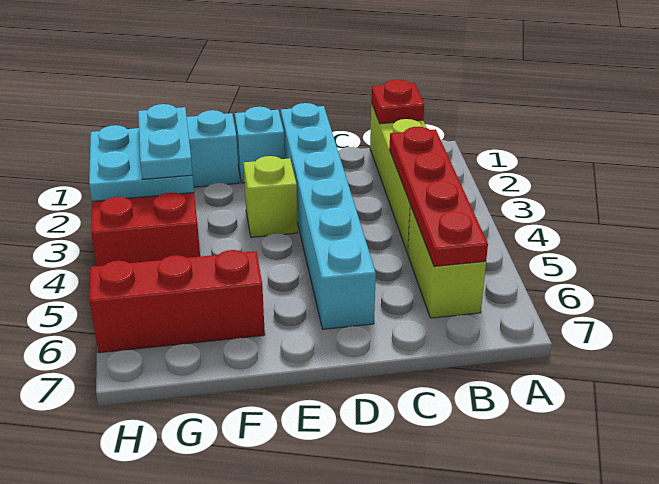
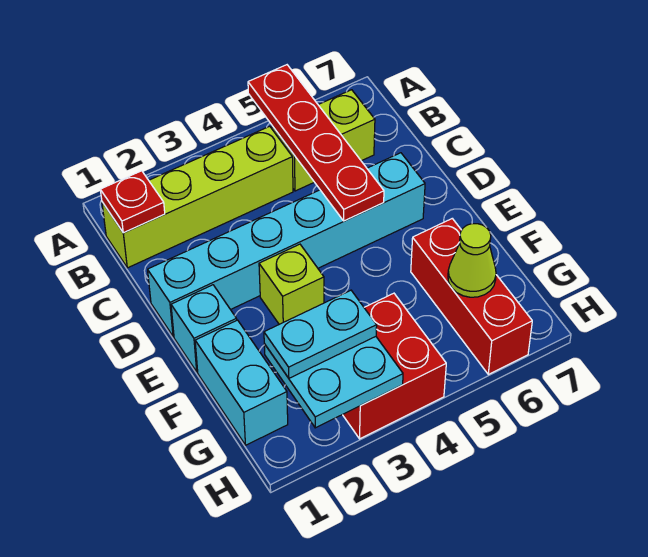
red 1x4 plate [389,127,488,266] -> red 1x4 plate turned to [248,65,384,221]
none -> lime 1x1 cone [448,224,496,297]

